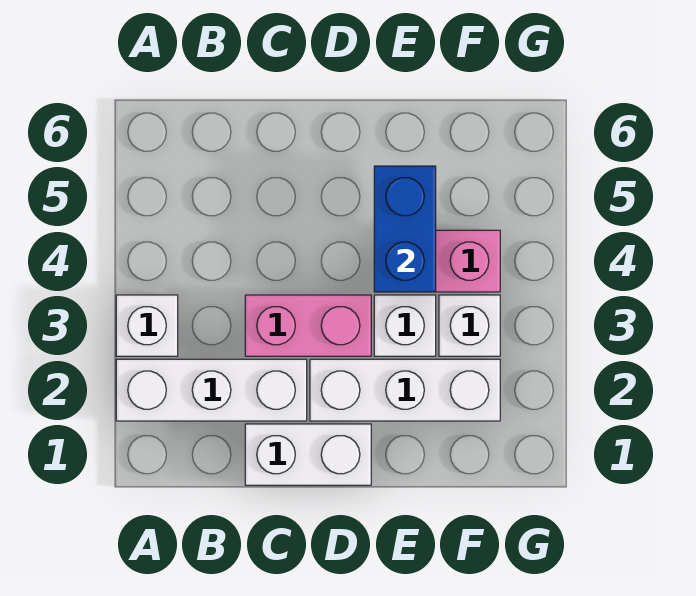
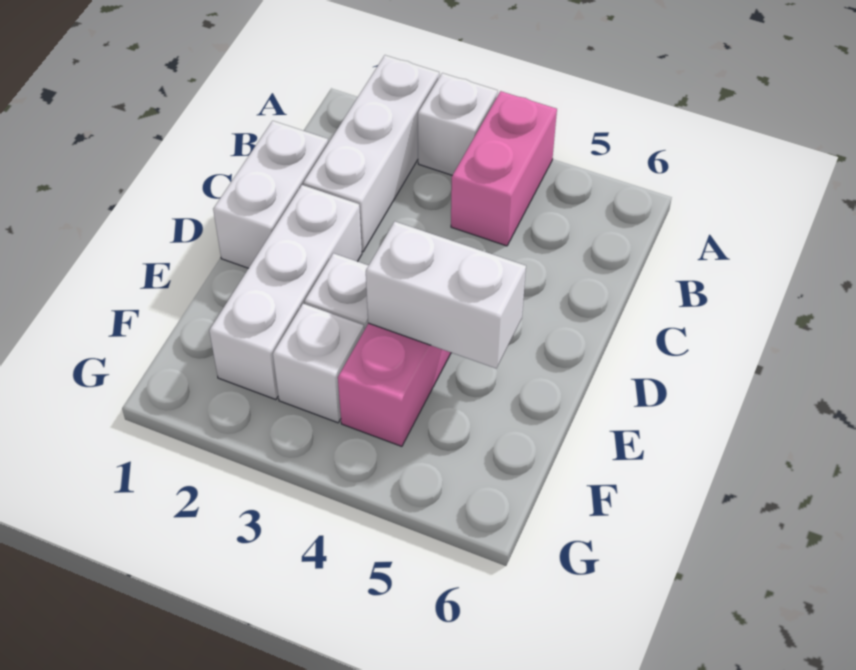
pink 1x2 brick [245,295,371,356] -> pink 1x2 brick moved to [451,91,557,246]
blue 1x2 brick [374,166,436,292] -> white 1x2 brick [366,221,526,368]

